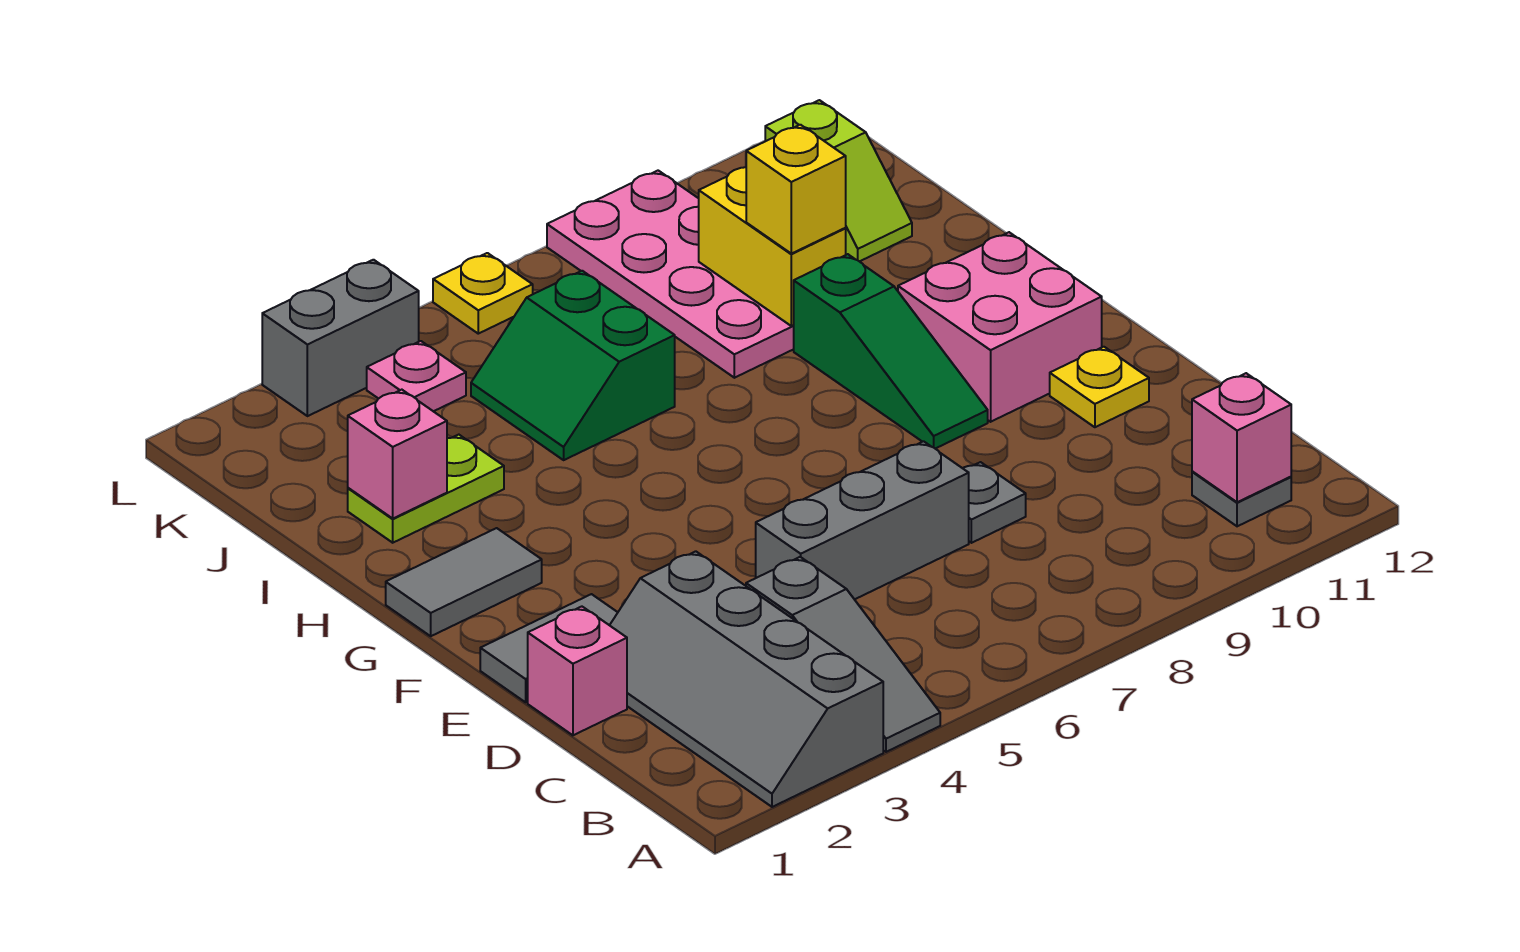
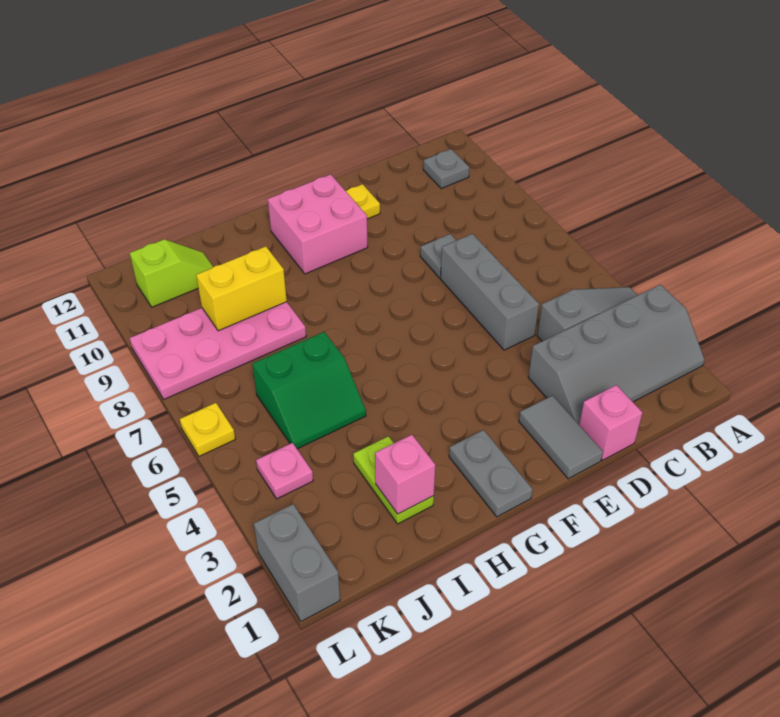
pink 1x1 brick [1192,373,1291,502] -> none
green 1x3 slope [794,254,988,449] -> none
grey 1x2 tile [386,528,542,636] -> grey 1x2 plate [449,430,533,517]
yellow 1x1 brick [746,125,846,254] -> none
grey 1x2 brick [262,260,419,416] -> grey 1x2 brick moved to [254,504,340,621]

